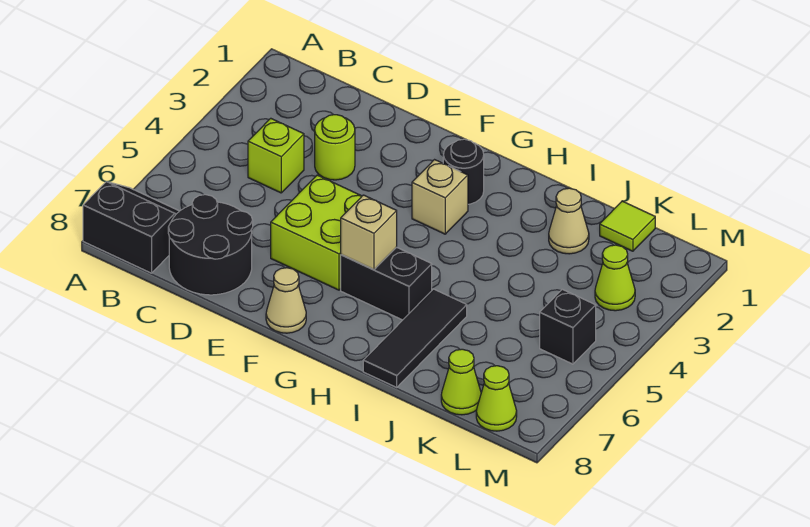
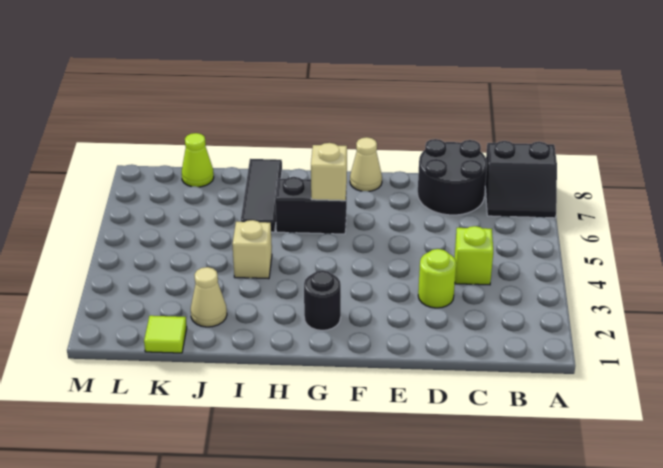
lime 2x2 brick [271,175,362,290] -> none
tan 1x1 brick [412,160,468,234] -> tan 1x1 brick moved to [232,220,272,279]
lime 1x1 cone [595,245,635,311] -> none
black 1x1 brick [540,289,596,364] -> none
lime 1x1 cone [476,366,517,431] -> none

